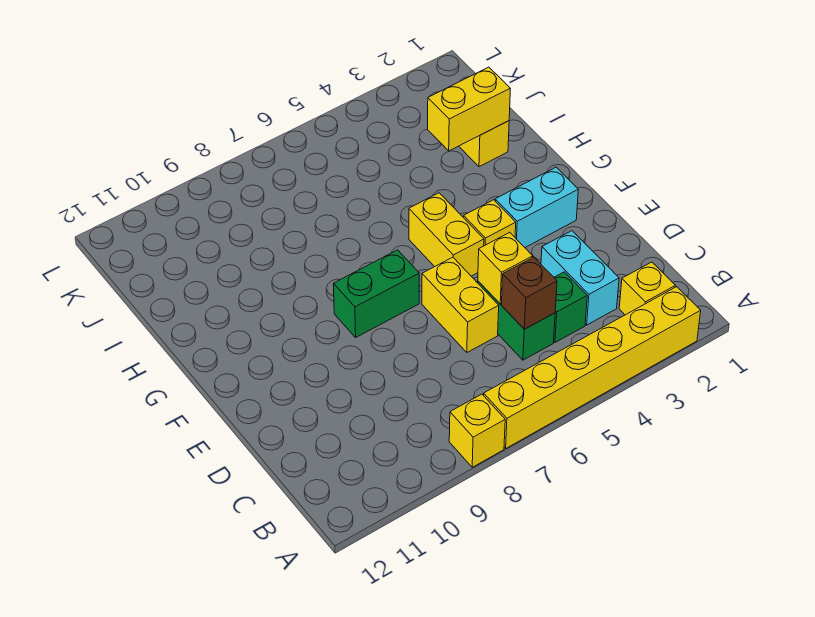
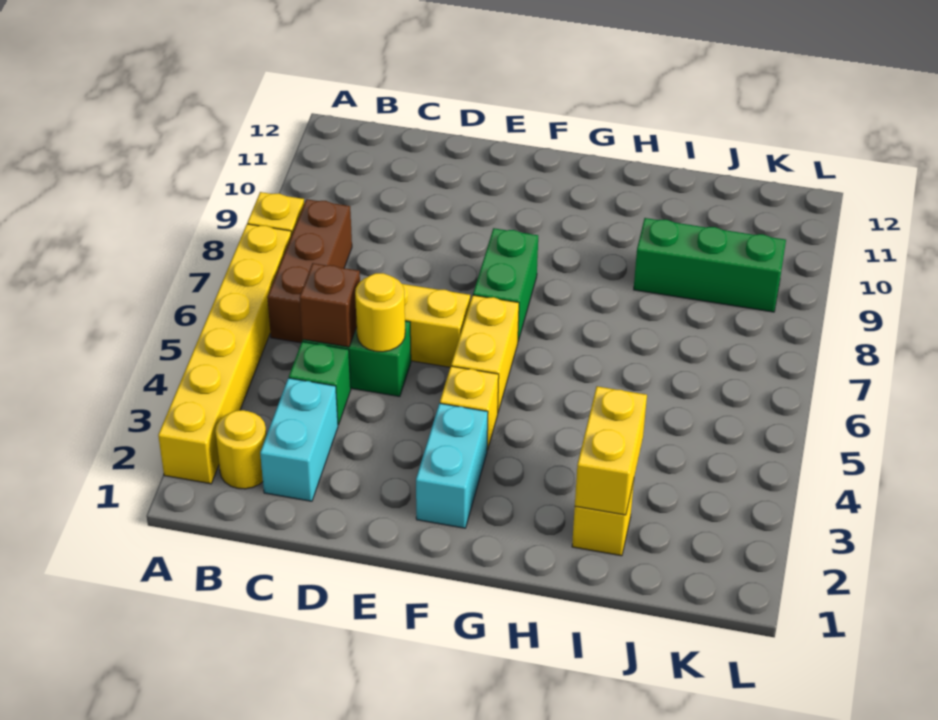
yellow 1x1 brick [619,262,675,315] -> yellow 1x1 round brick [215,410,266,489]
none -> brown 1x3 brick [267,199,352,343]
cyan 1x2 brick [541,231,619,325] -> cyan 1x2 brick turned to [260,378,338,501]
yellow 1x1 brick [478,232,533,304] -> yellow 1x1 round brick [355,273,405,352]
yellow 1x2 brick [409,193,484,276] -> yellow 1x2 brick turned to [451,295,519,412]
none -> green 1x3 brick [634,218,786,312]

